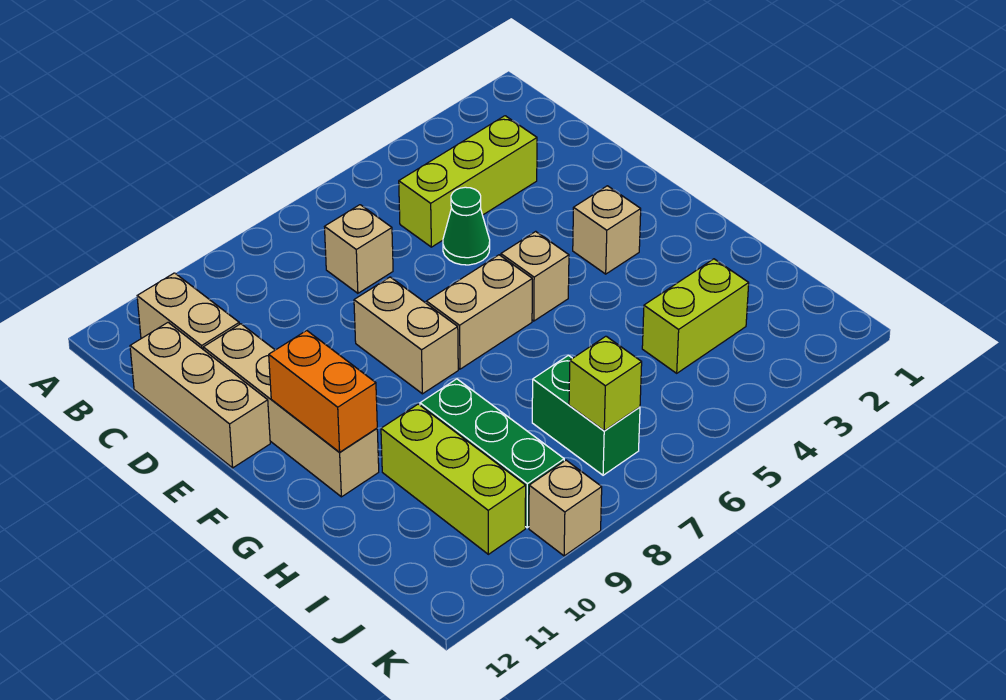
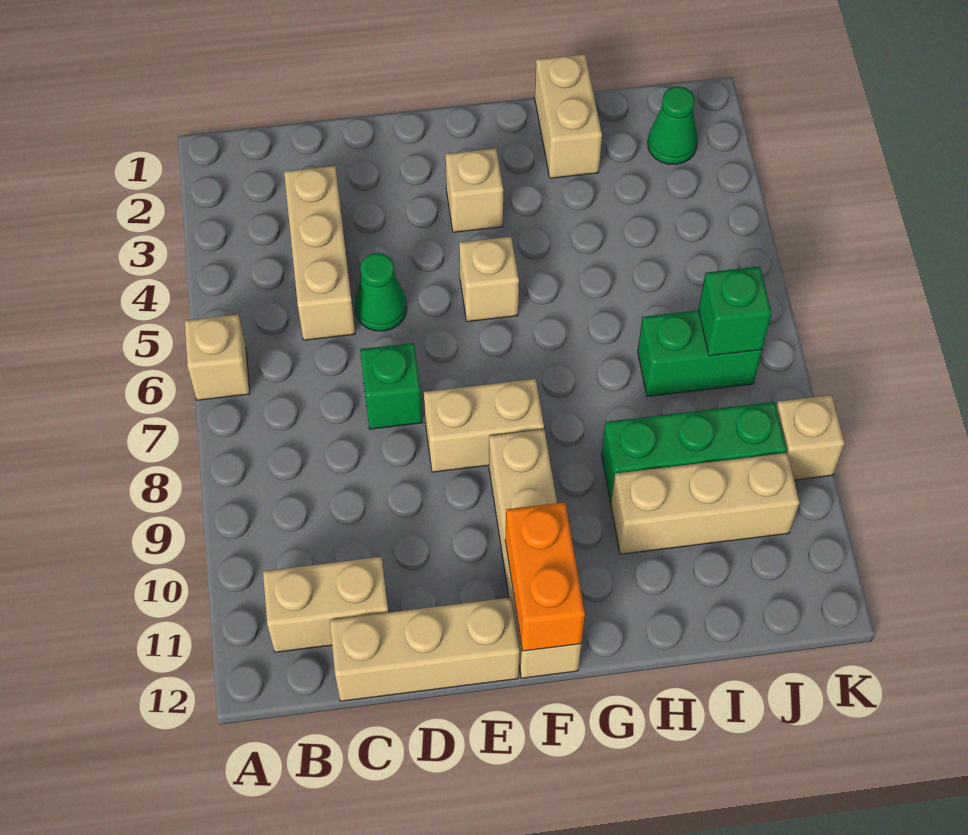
lime 1x3 brick [399,116,537,247] -> tan 1x3 brick [284,166,355,340]
tan 1x1 brick [325,205,393,293] -> tan 1x1 brick moved to [185,314,250,400]
none -> green 1x1 brick [360,343,423,429]
tan 1x4 brick [203,324,379,497] -> tan 1x4 brick turned to [489,429,581,678]
tan 1x2 brick [426,255,532,369] -> tan 1x2 brick moved to [535,54,602,178]
orange 1x2 brick [269,331,377,452] -> orange 1x2 brick turned to [505,502,585,651]
lime 1x3 brick [381,404,526,554] -> tan 1x3 brick [611,453,799,554]
lime 1x2 brick [642,259,749,373] -> none
none -> green 1x1 cone [648,86,697,164]
lime 1x1 brick [569,336,642,431] -> green 1x1 brick [698,266,772,356]

